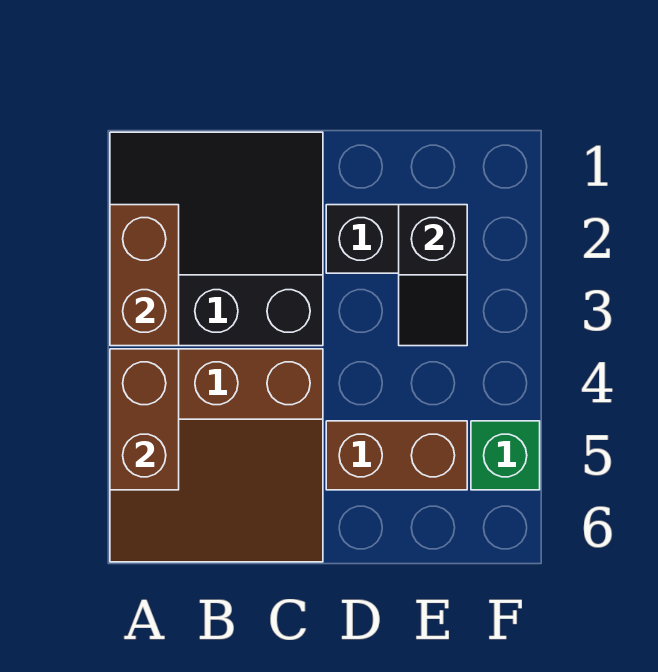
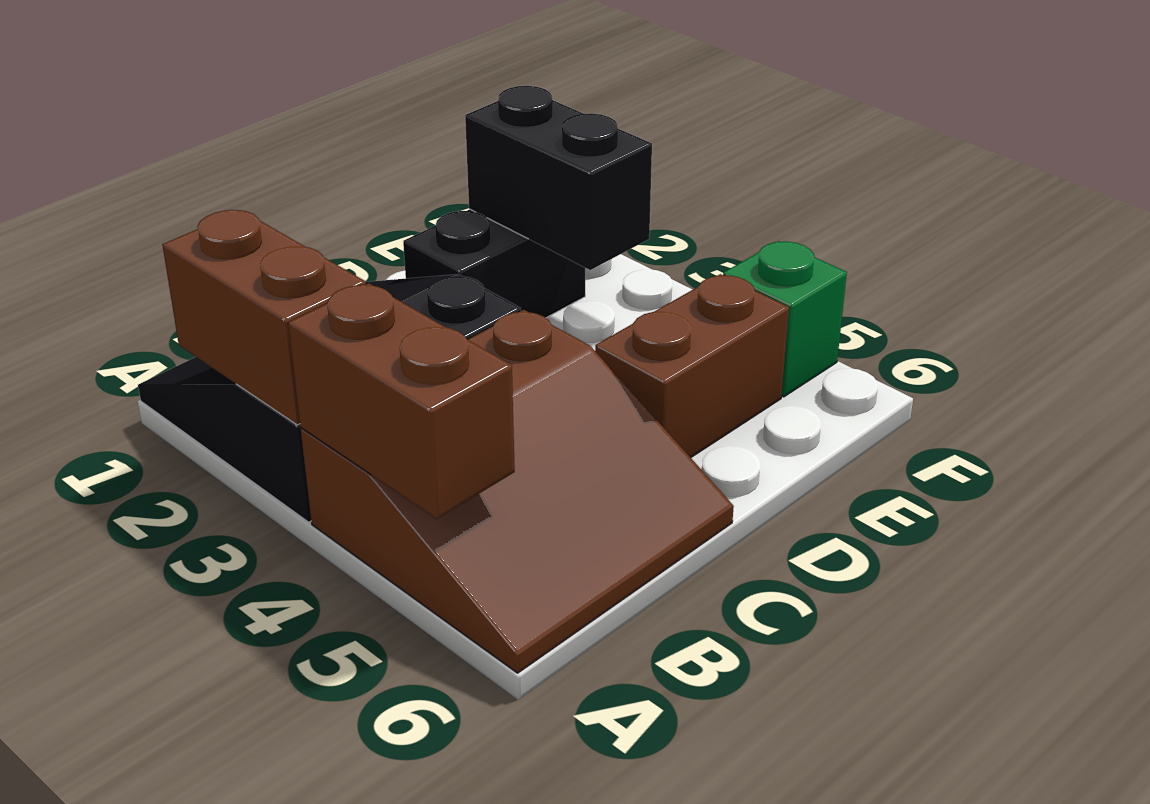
black 1x2 slope [399,205,467,346] -> black 1x2 brick [465,86,652,270]

